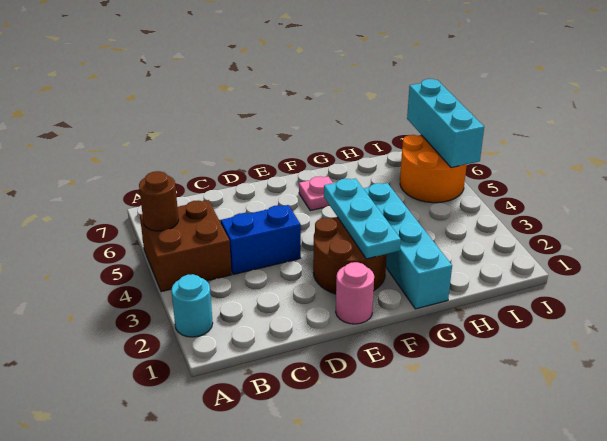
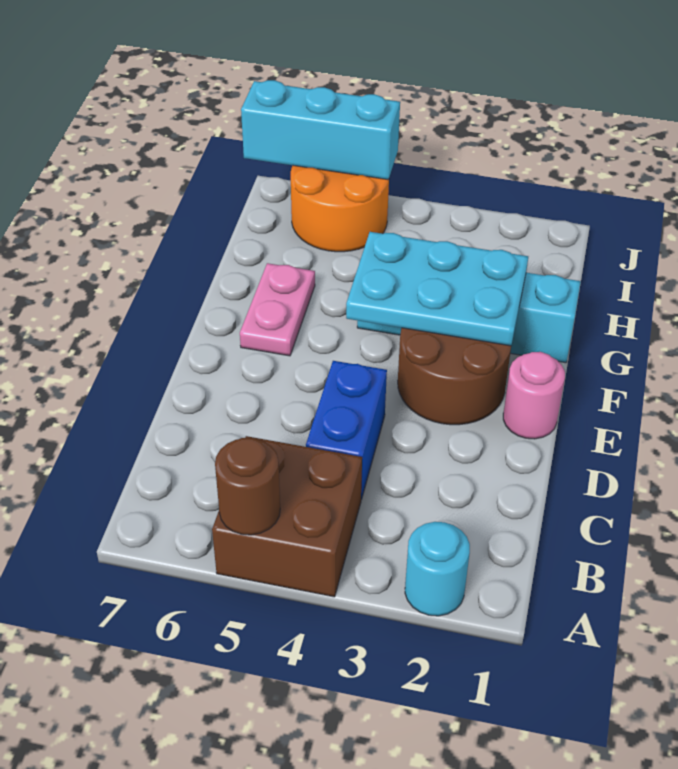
cyan 1x3 plate [324,179,401,259] -> cyan 2x3 plate [346,232,528,346]
pink 1x1 plate [299,176,333,211] -> pink 1x2 plate [240,263,315,356]

